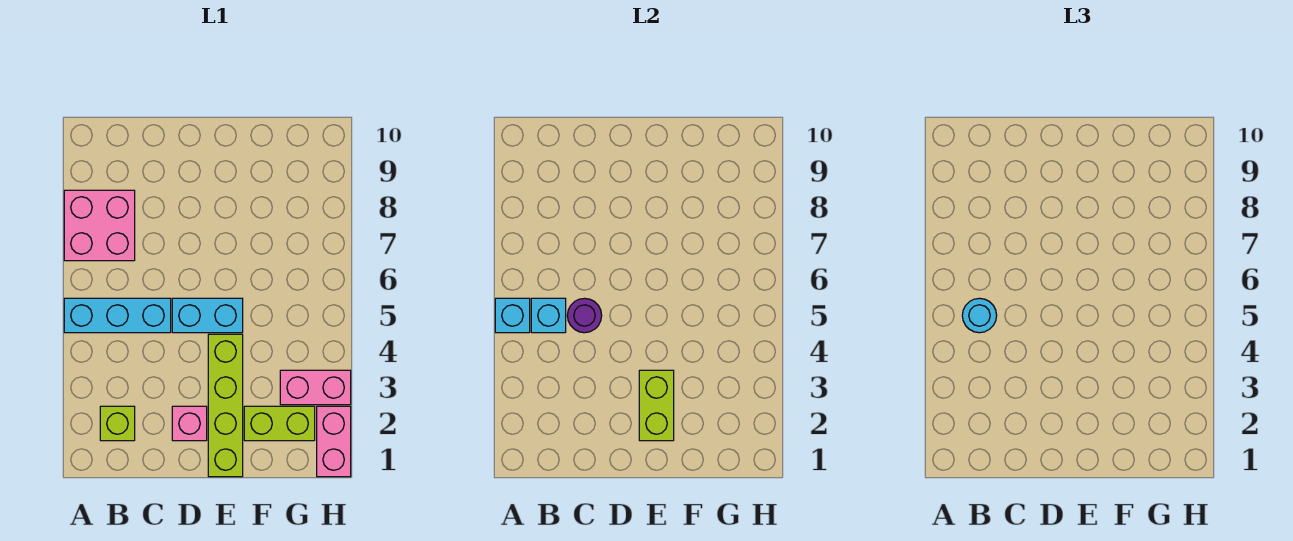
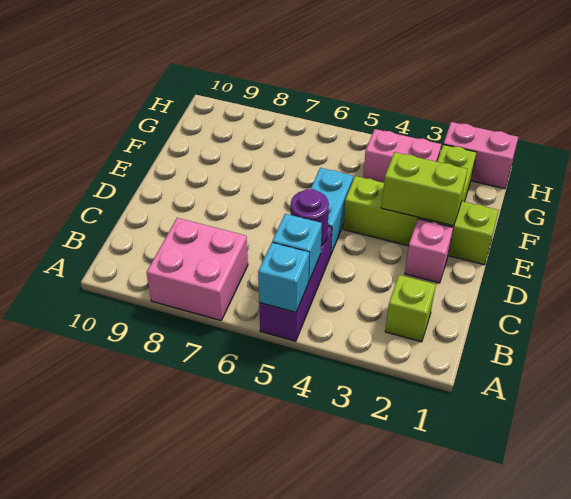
cyan 1x3 brick [64,298,171,333] -> purple 1x3 brick [259,226,332,341]
cyan 1x1 round brick [962,298,997,333] -> none
pink 1x2 brick [280,370,351,405] -> pink 1x2 brick turned to [363,129,441,183]

